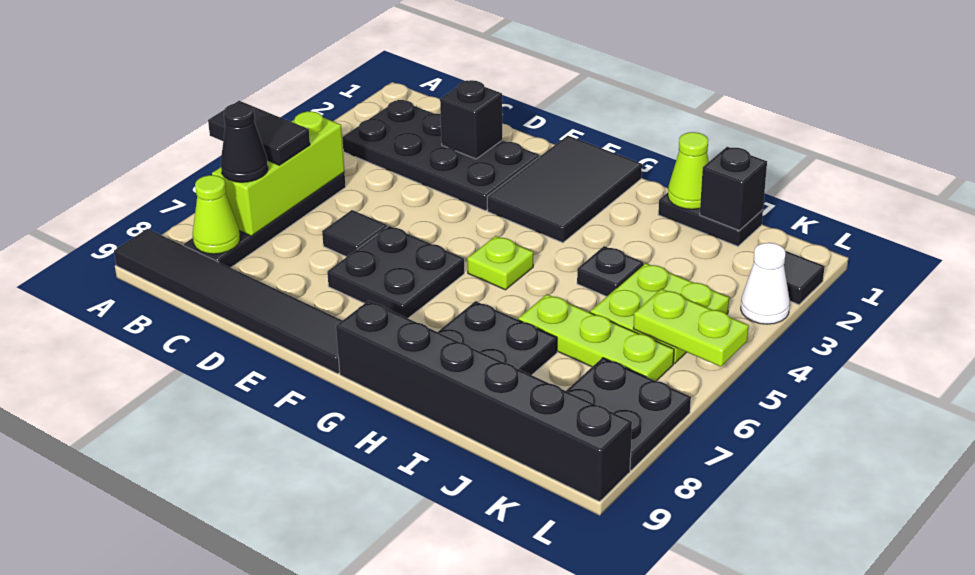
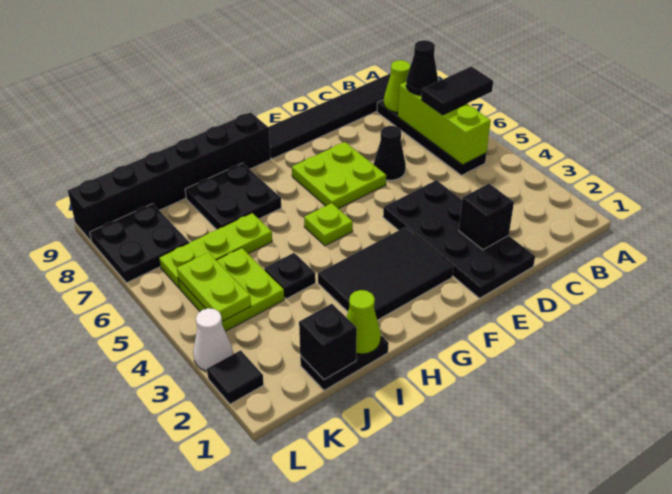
black 2x4 plate [342,100,539,211] -> black 2x4 plate turned to [383,180,535,298]
black 1x1 tile [322,210,387,257] -> black 1x1 cone [374,126,406,180]
black 2x2 plate [327,226,464,318] -> lime 2x2 plate [292,142,386,209]
black 2x3 tile [487,136,642,243] -> black 2x3 tile turned to [318,227,453,320]
lime 1x2 plate [633,289,749,367] -> lime 1x2 plate turned to [177,252,251,322]

